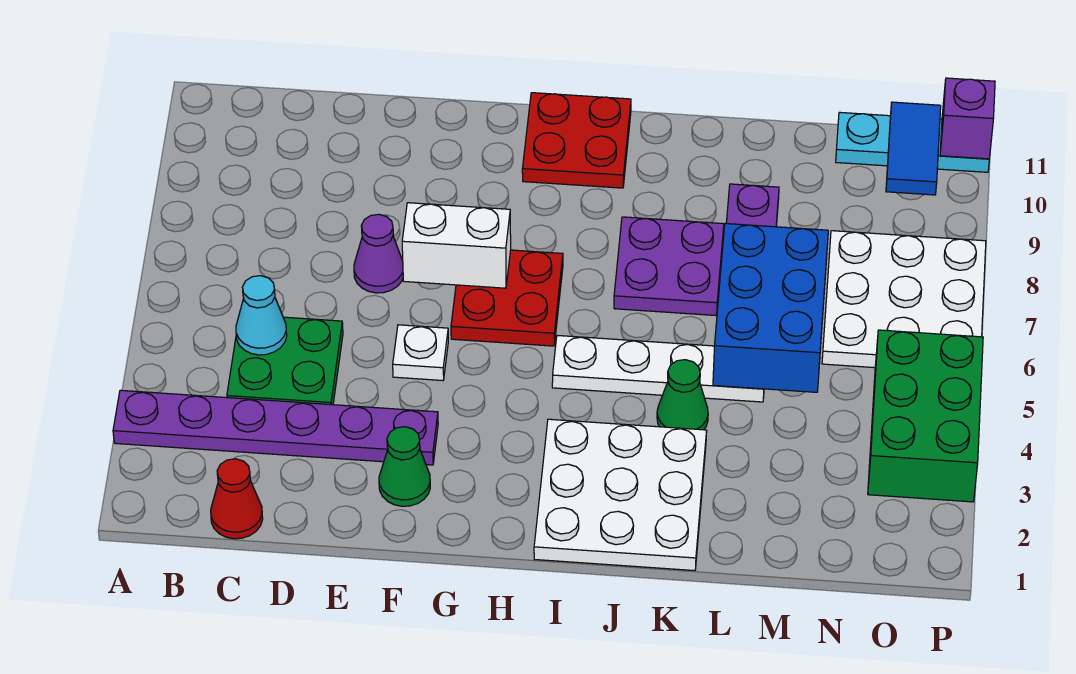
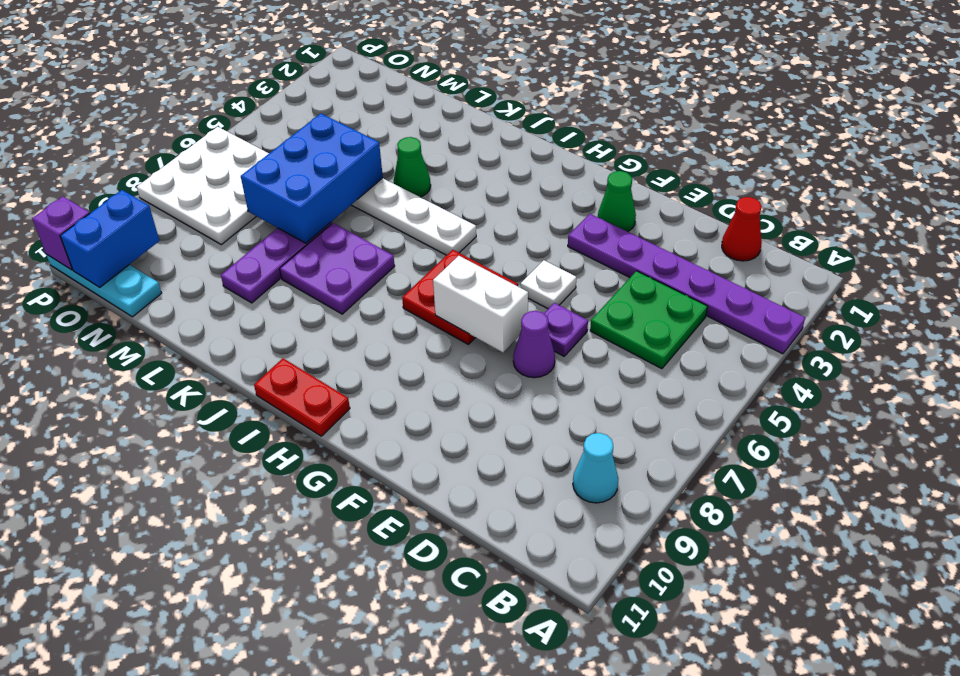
cyan 1x1 cone [236,276,287,355] -> cyan 1x1 cone moved to [573,433,619,503]
none -> purple 1x1 plate [544,303,588,356]
red 2x2 plate [522,93,631,188] -> red 1x2 plate [254,358,350,436]
white 3x3 plate [534,419,707,571] -> none
green 2x3 brick [868,330,983,502] -> none
blue 1x2 tile [886,102,941,195] -> blue 1x2 brick [60,190,160,287]

